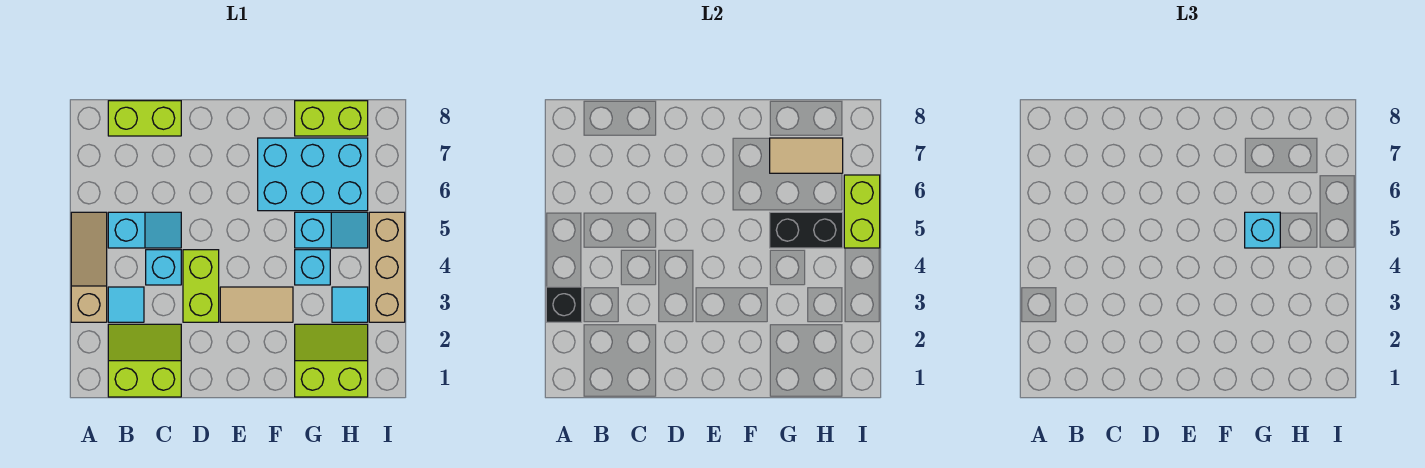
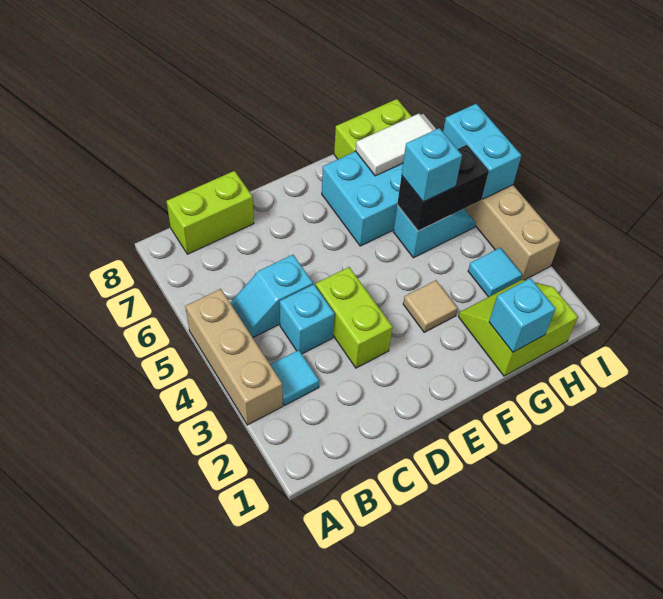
tan 1x3 slope [71,212,107,322] -> tan 1x3 brick [186,289,283,425]
black 1x1 brick [546,287,582,322] -> none
lime 2x2 slope [108,324,181,397] -> none
cyan 1x2 slope [108,212,181,248] -> cyan 1x2 slope turned to [230,255,313,337]
tan 1x2 tile [220,287,293,322] -> tan 1x1 tile [403,280,457,332]
cyan 1x1 brick [295,250,330,285] -> cyan 1x1 brick moved to [489,278,556,352]
tan 1x2 tile [770,138,843,173] -> white 1x2 tile [356,114,434,176]
lime 1x2 brick [844,175,880,248] -> cyan 1x2 brick [443,104,521,199]

